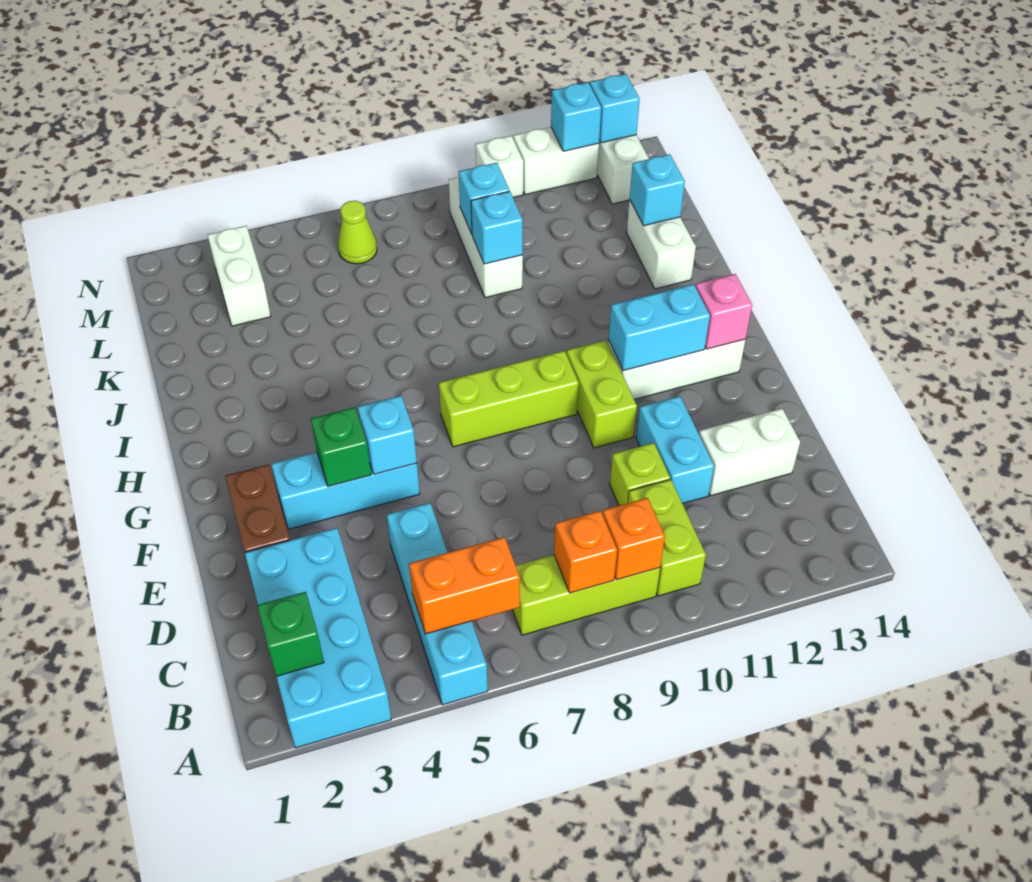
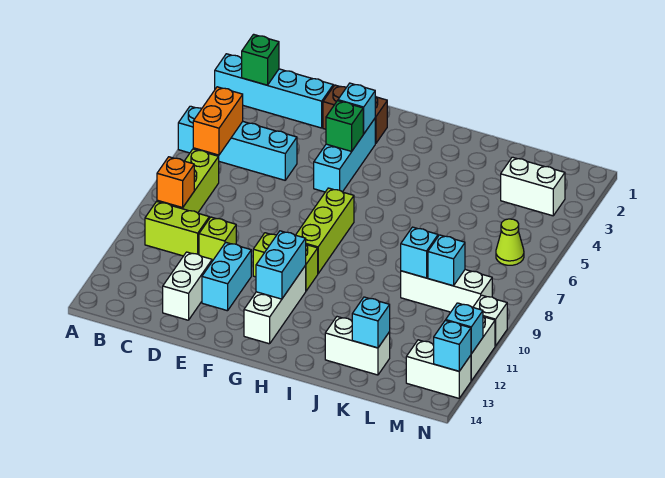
cyan 2x4 brick [245,528,391,748] -> cyan 1x4 brick [215,54,333,128]
orange 1x1 brick [554,511,617,593] -> none
cyan 1x2 brick [636,396,714,504] -> cyan 1x2 brick turned to [202,243,251,311]
cyan 1x1 brick [358,396,417,474] -> cyan 1x1 brick moved to [338,83,375,134]
pink 1x1 brick [695,274,752,349] -> none

